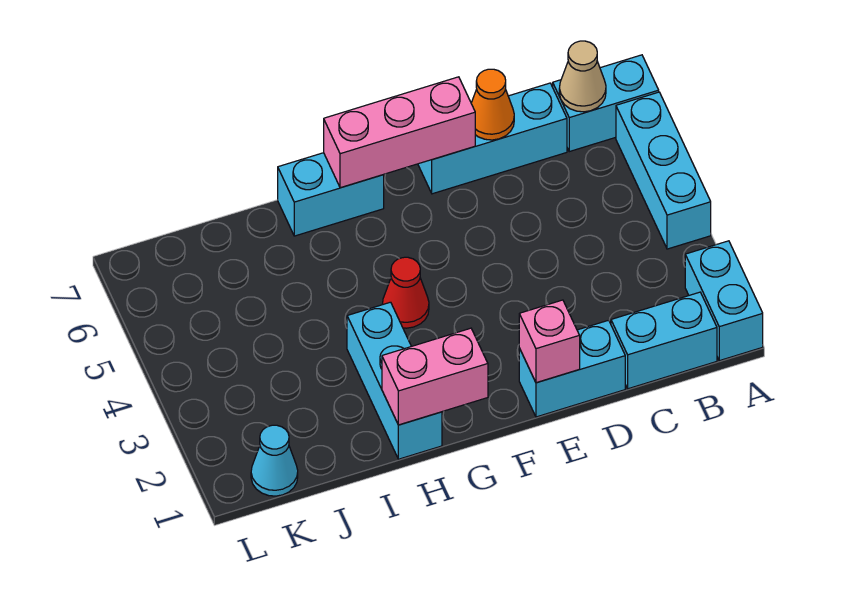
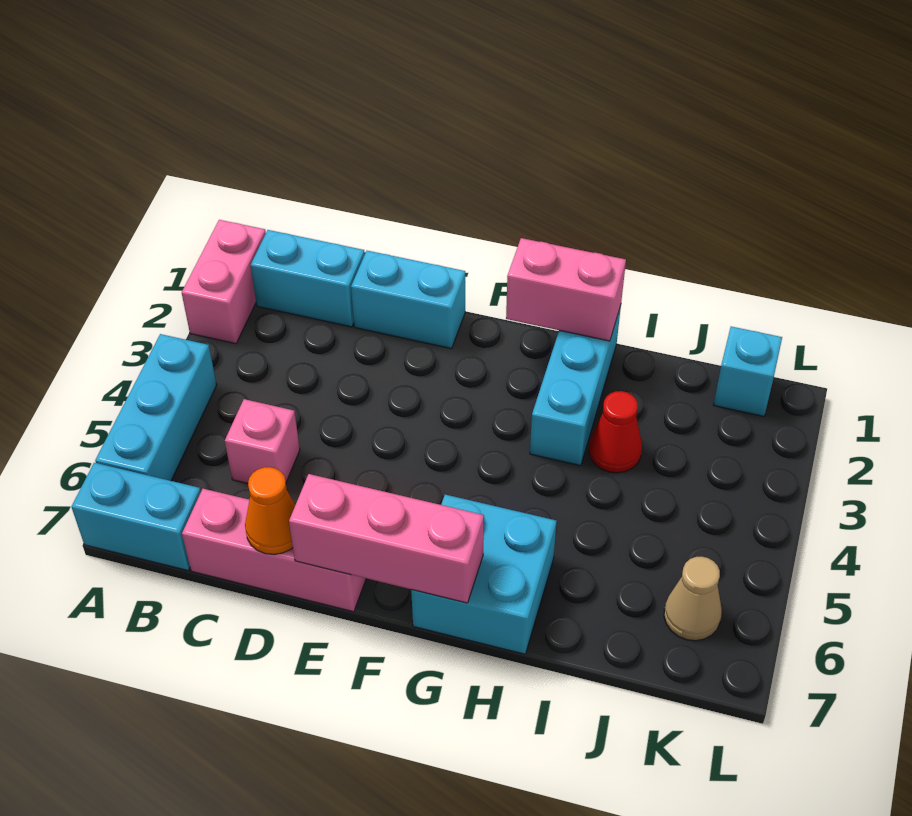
cyan 1x2 brick [685,241,763,361] -> pink 1x2 brick [182,220,266,344]
tan 1x1 cone [559,41,606,112] -> tan 1x1 cone moved to [664,557,722,641]
cyan 1x3 brick [418,83,567,194] -> pink 1x3 brick [182,489,366,612]
pink 1x1 brick [519,300,580,383] -> pink 1x1 brick moved to [225,399,300,483]
red 1x1 cone [382,257,429,328] -> red 1x1 cone moved to [589,391,642,473]
cyan 1x2 brick [278,153,384,236] -> cyan 2x2 brick [411,495,557,654]
cyan 1x1 cone [251,425,298,496] -> cyan 1x1 brick [714,326,782,416]

